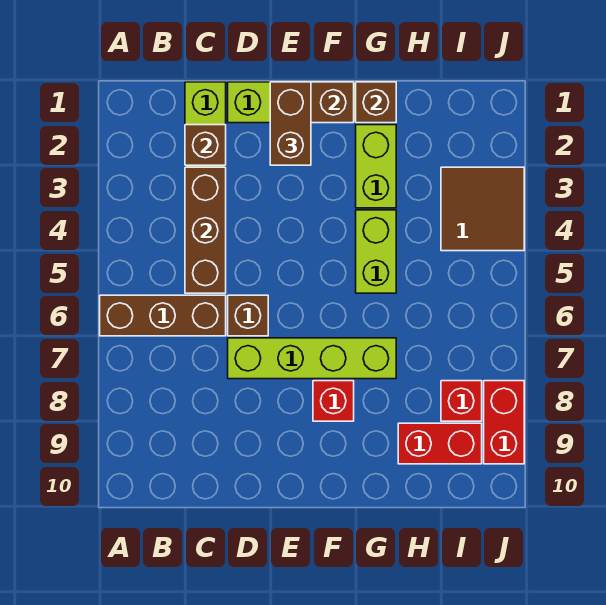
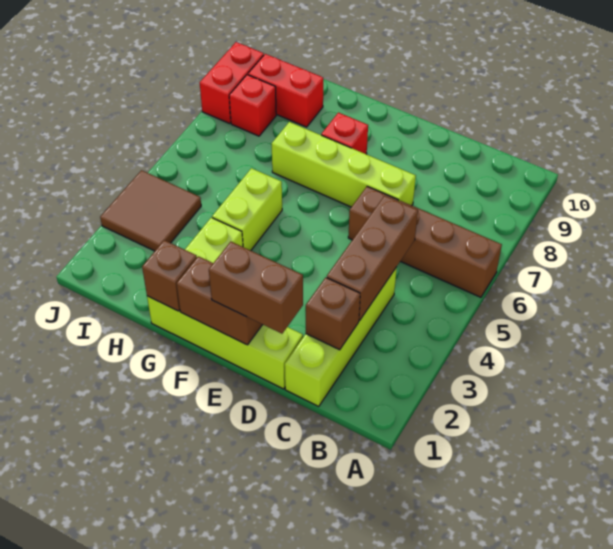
brown 1x2 brick [270,82,311,165] -> brown 1x2 brick turned to [209,242,303,334]

